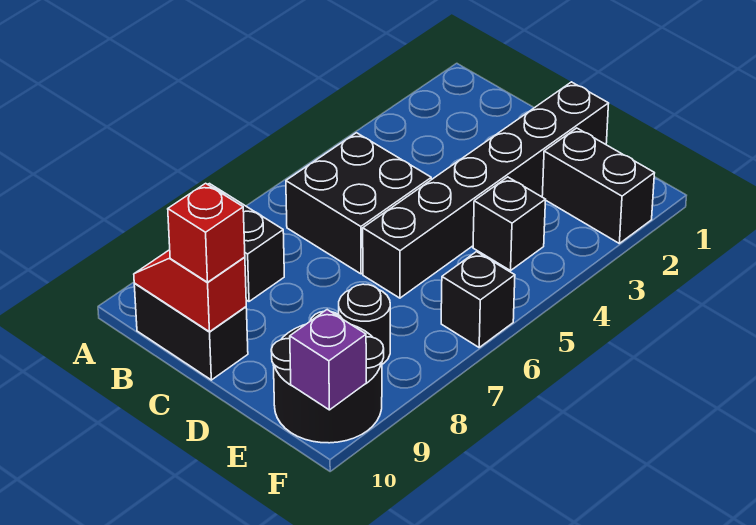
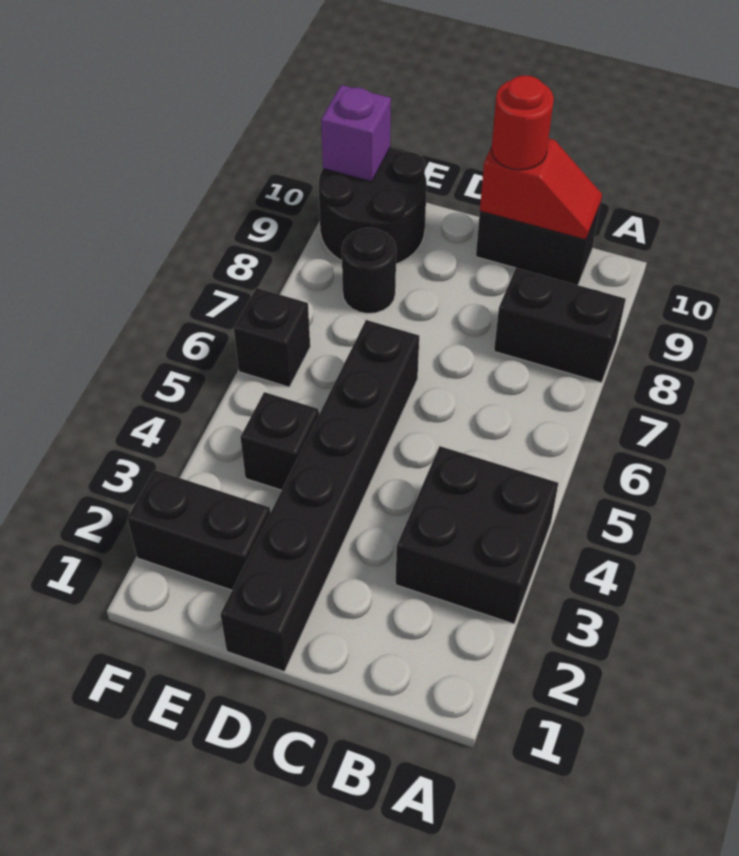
black 2x2 brick [286,133,431,274] -> black 2x2 brick moved to [396,446,558,624]
red 1x1 brick [168,183,245,282] -> red 1x1 round brick [491,75,554,170]

